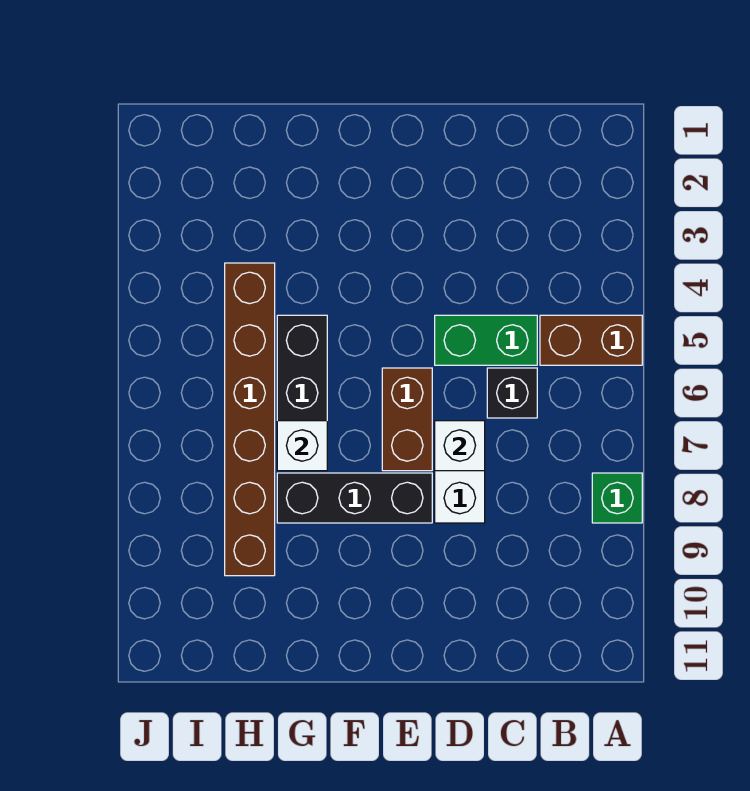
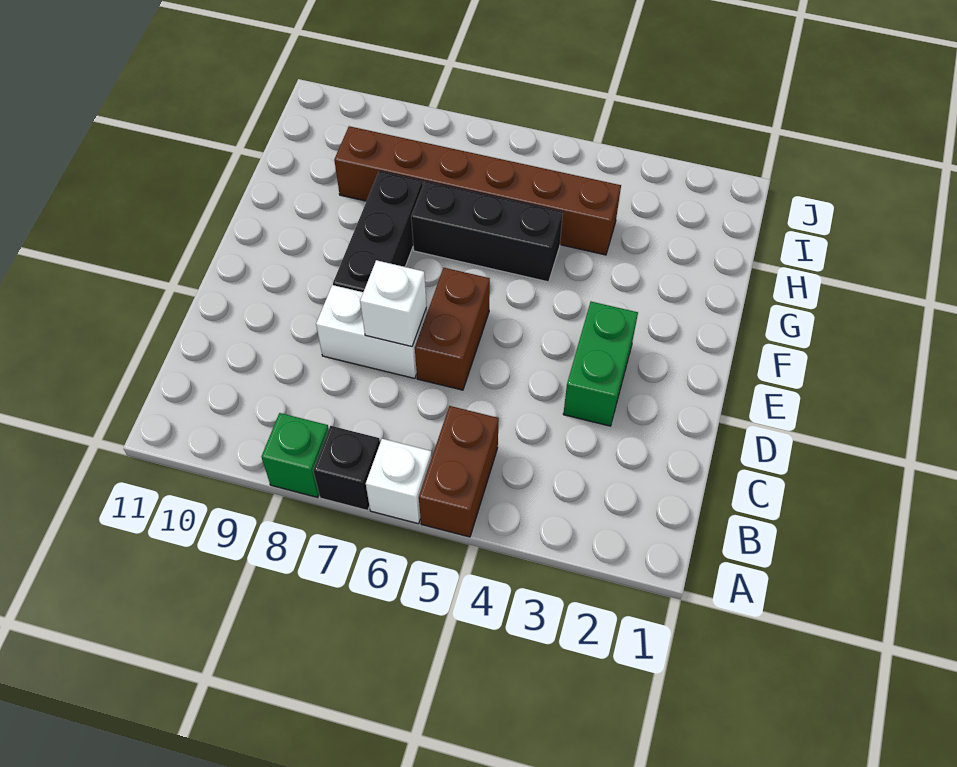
green 1x2 brick [435,315,537,365] -> green 1x2 brick moved to [563,302,638,426]
black 1x1 brick [487,368,537,418] -> black 1x1 brick moved to [313,426,380,510]
brown 1x2 brick [382,368,432,471] -> brown 1x2 brick turned to [415,268,490,390]
white 1x1 brick [277,421,327,471] -> white 1x1 brick moved to [366,439,432,524]

